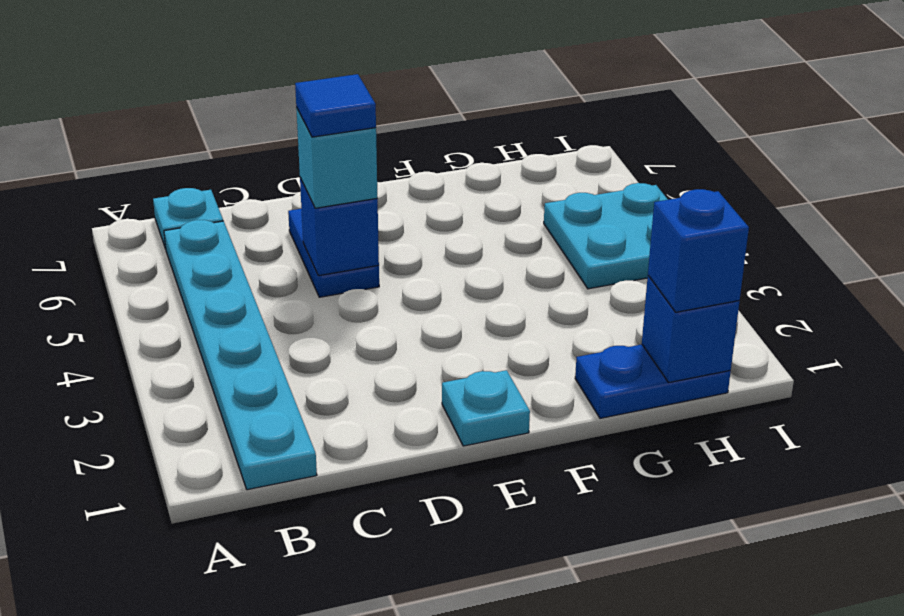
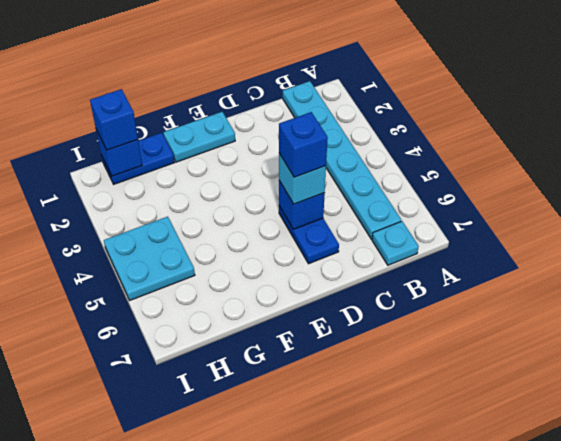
blue 1x1 tile [295,74,376,137] -> blue 1x1 brick [279,112,328,177]
cyan 1x1 plate [442,370,530,446] -> cyan 1x2 plate [163,112,235,162]

